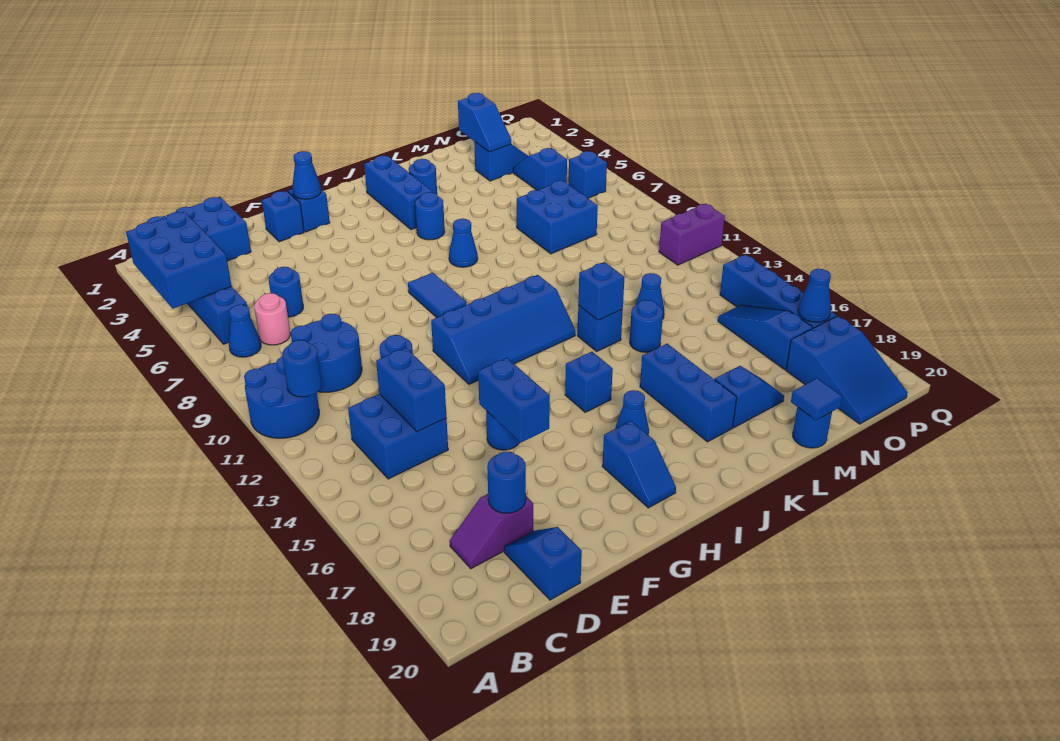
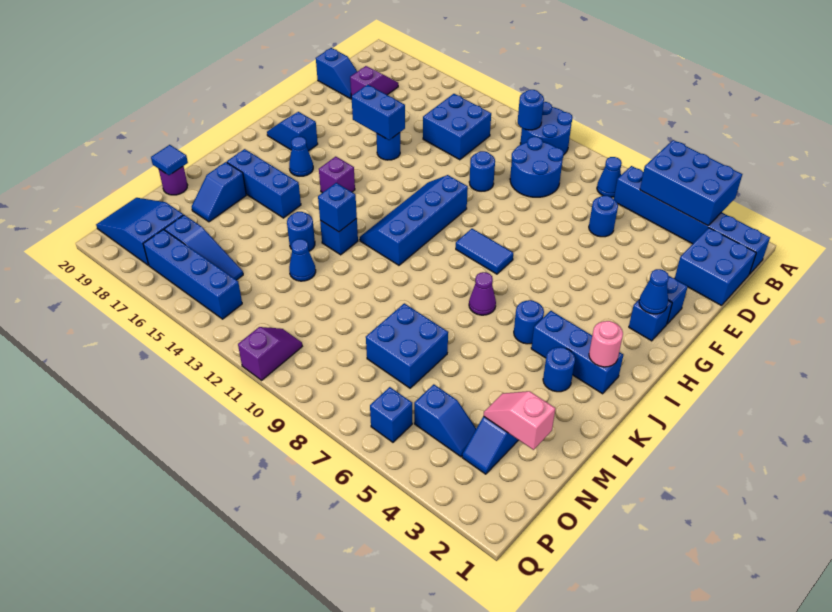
pink 1x1 round brick [254,293,290,345] -> pink 1x1 round brick moved to [589,321,623,367]
blue 1x2 brick [376,348,447,432] -> none
blue 1x1 round brick [487,452,526,513] -> none
blue 1x1 brick [565,352,613,412] -> purple 1x1 brick [319,157,355,193]
blue 1x1 cone [449,218,478,267] -> purple 1x1 cone [469,272,496,315]
blue 1x1 round brick [793,407,832,448] -> purple 1x1 round brick [159,166,188,195]
blue 1x2 slope [458,93,511,152] -> pink 1x2 slope [484,391,555,450]
purple 1x2 brick [659,204,725,265] -> purple 1x2 slope [238,327,302,380]
blue 1x1 cone [798,269,831,322] -> none

